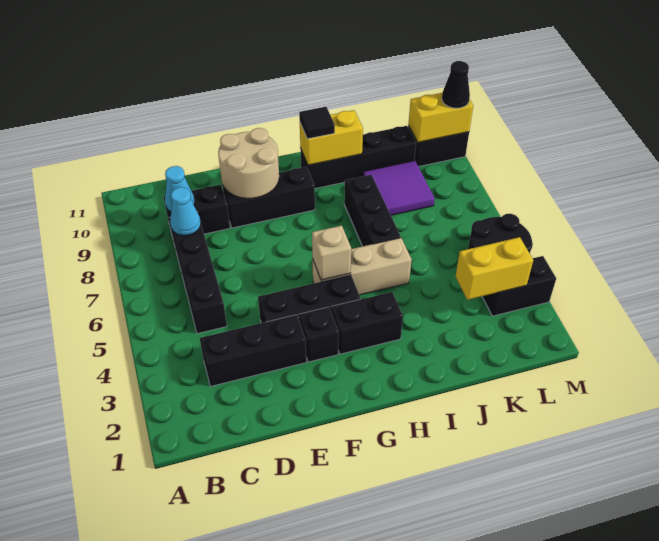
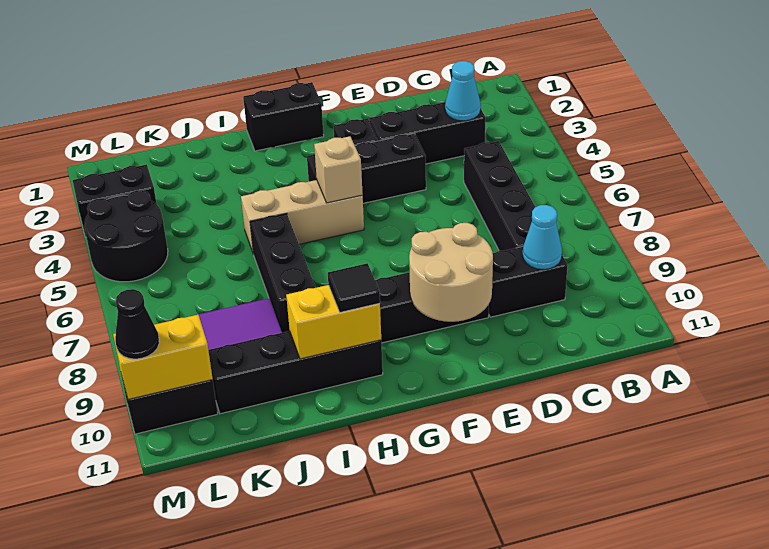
cyan 1x1 cone [170,187,201,236] -> cyan 1x1 cone moved to [445,61,481,121]
black 1x2 brick [331,292,403,354] -> black 1x2 brick moved to [243,82,324,151]
yellow 1x2 brick [455,237,533,300] -> none

